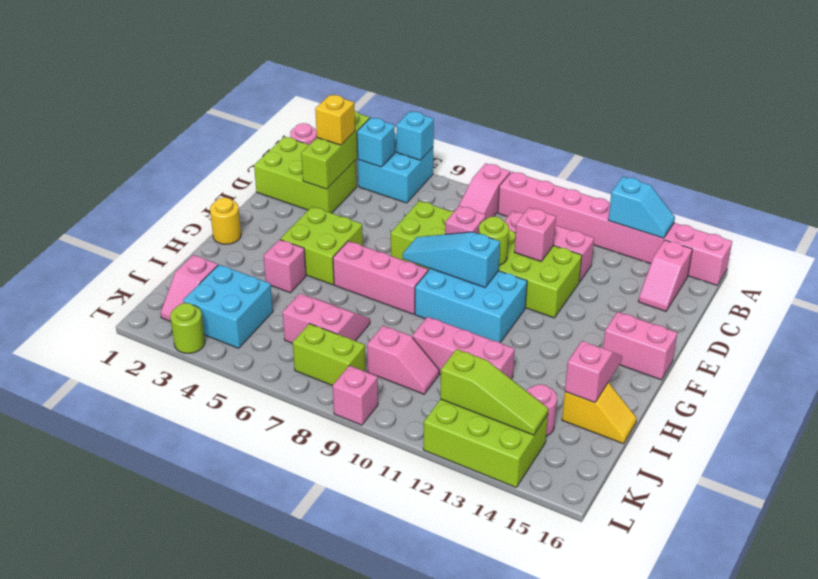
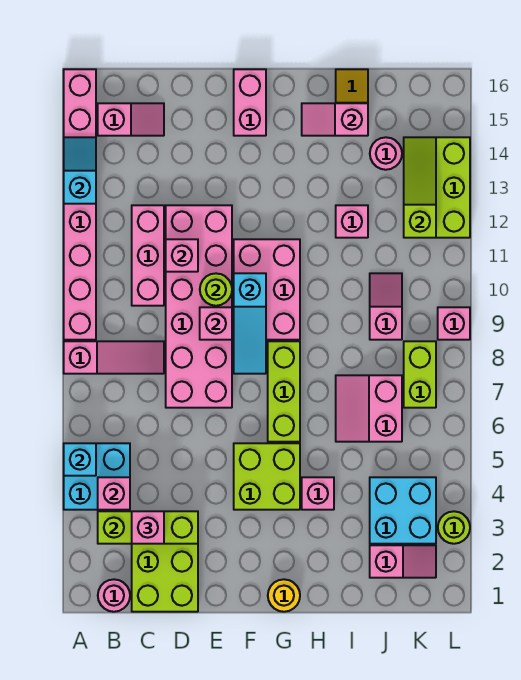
cyan 1x1 brick [357,118,395,167] -> pink 1x1 brick [98,477,130,510]
yellow 1x1 brick [315,95,355,145] -> pink 1x1 brick [132,511,164,544]
lime 2x6 brick [391,201,582,318] -> pink 2x6 brick [166,205,232,408]
cyan 2x3 brick [415,268,527,343] -> pink 2x3 brick [234,239,300,340]
pink 1x3 brick [333,241,428,314] -> lime 1x3 brick [268,341,300,442]
pink 1x3 brick [413,317,515,379] -> pink 1x1 brick [336,205,368,238]

